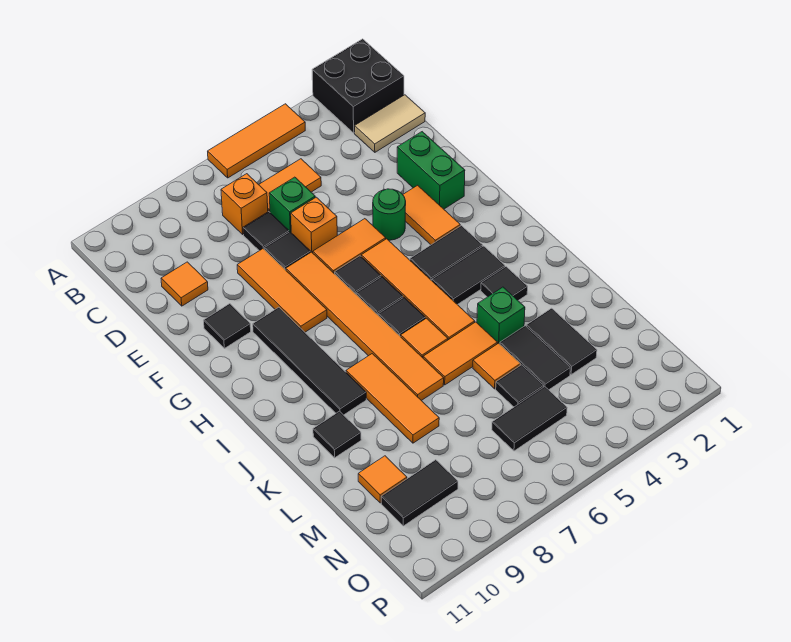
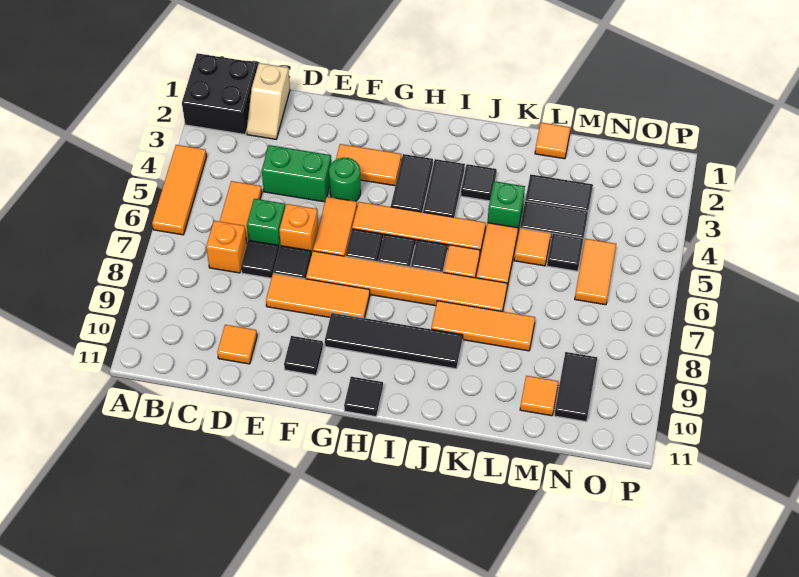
tan 1x2 tile [355,95,425,152] -> tan 1x2 slope [247,63,290,139]
green 1x2 brick [397,132,465,209] -> green 1x2 brick moved to [262,145,331,202]
black 1x1 tile [313,411,361,458] -> black 1x1 tile moved to [344,377,383,417]
none -> orange 1x1 tile [535,123,570,159]
black 1x2 tile [492,387,567,451] -> orange 1x2 tile [575,239,616,305]

